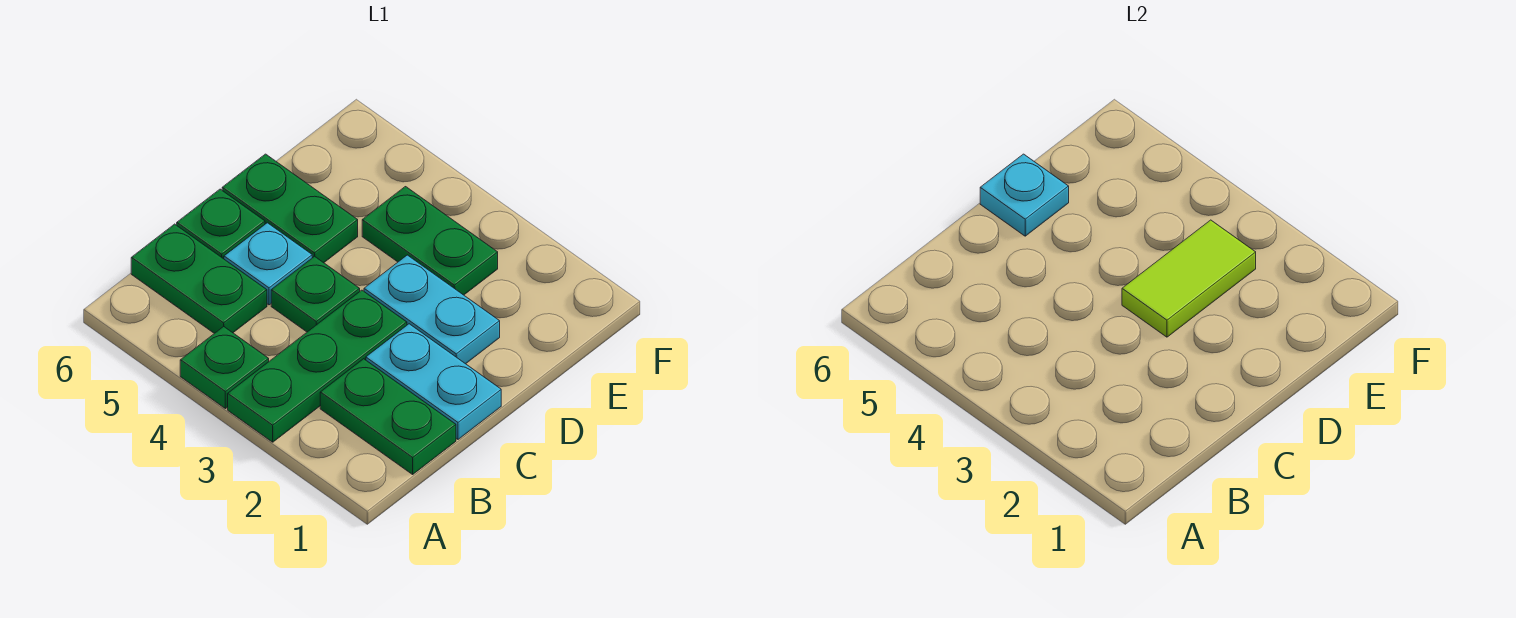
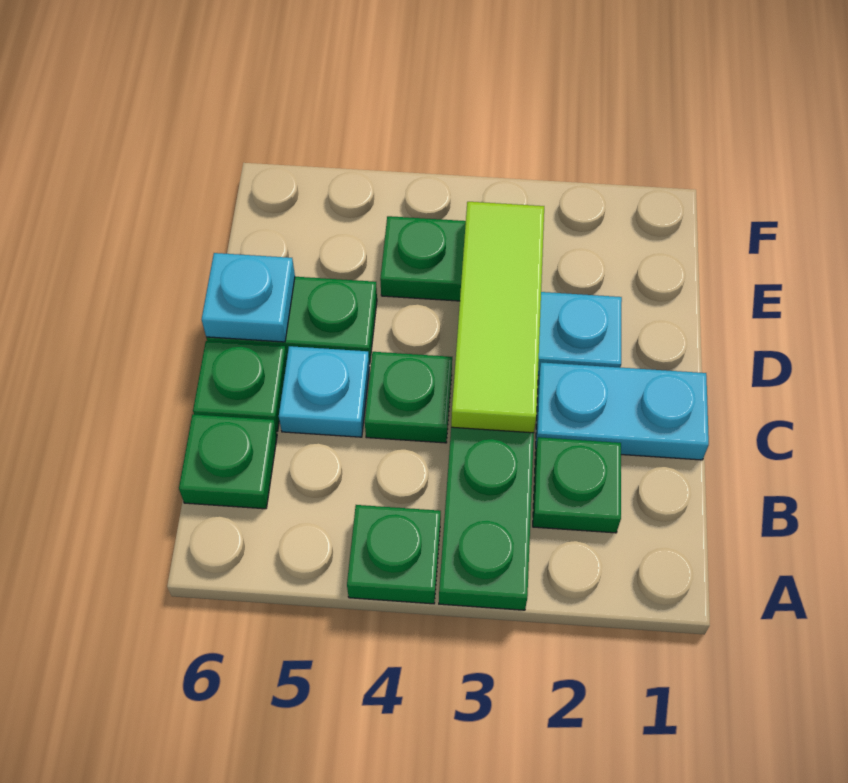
green 1x2 plate [320,359,456,474] -> green 1x1 plate [533,437,621,533]
green 1x2 plate [131,224,267,333] -> green 1x1 plate [179,414,277,509]
lime 1x2 tile [1122,220,1256,337] -> lime 1x3 tile [451,202,544,433]

